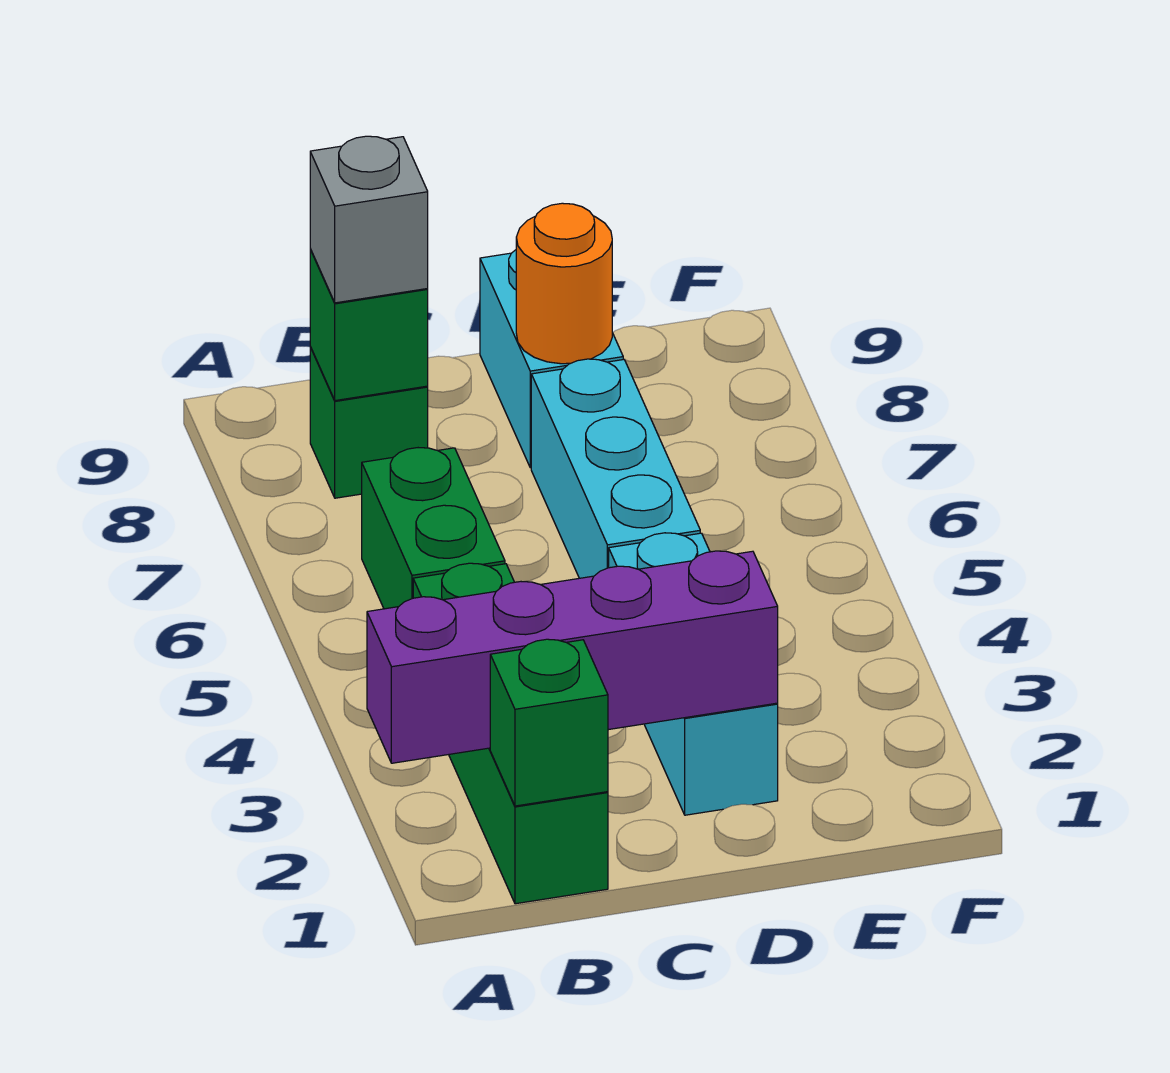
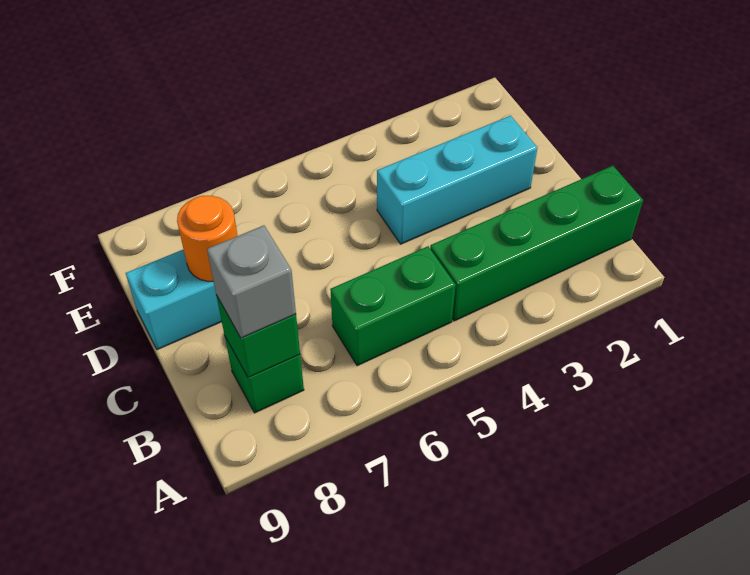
purple 1x4 brick [367,551,778,763] -> none
green 1x1 brick [490,639,608,806] -> none
cyan 1x3 brick [531,359,700,578] -> none

